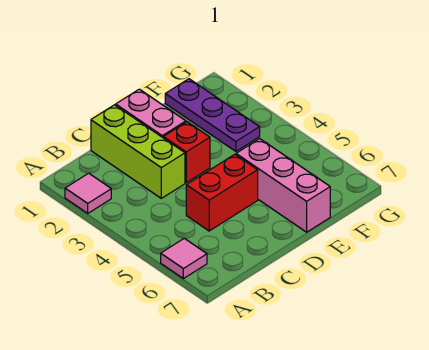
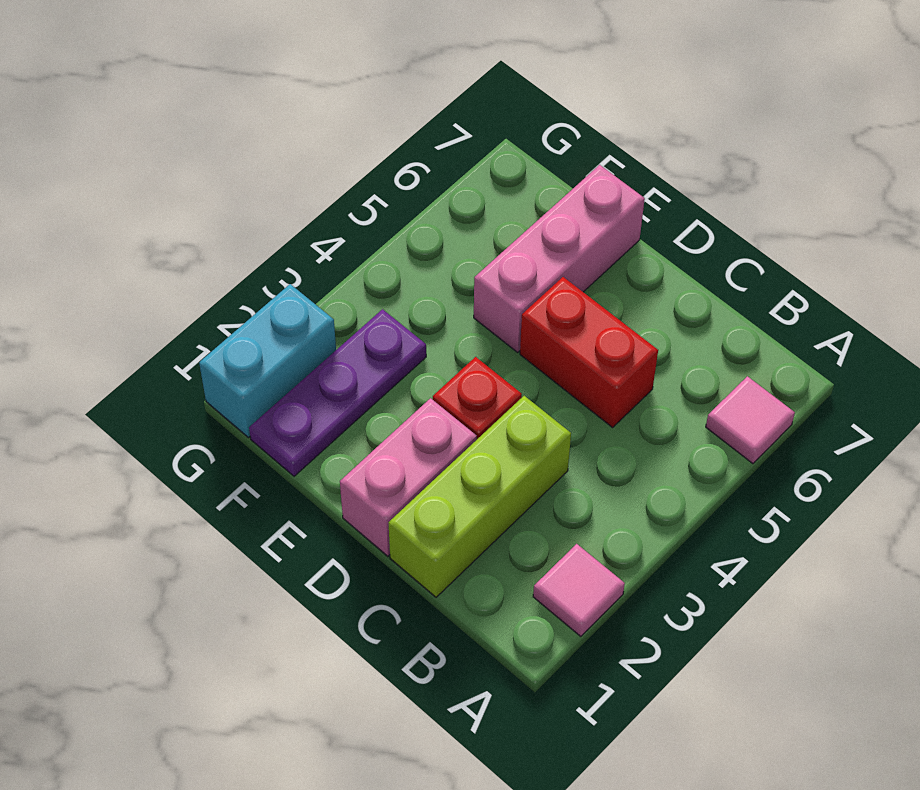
none -> cyan 1x2 brick [199,284,336,437]

